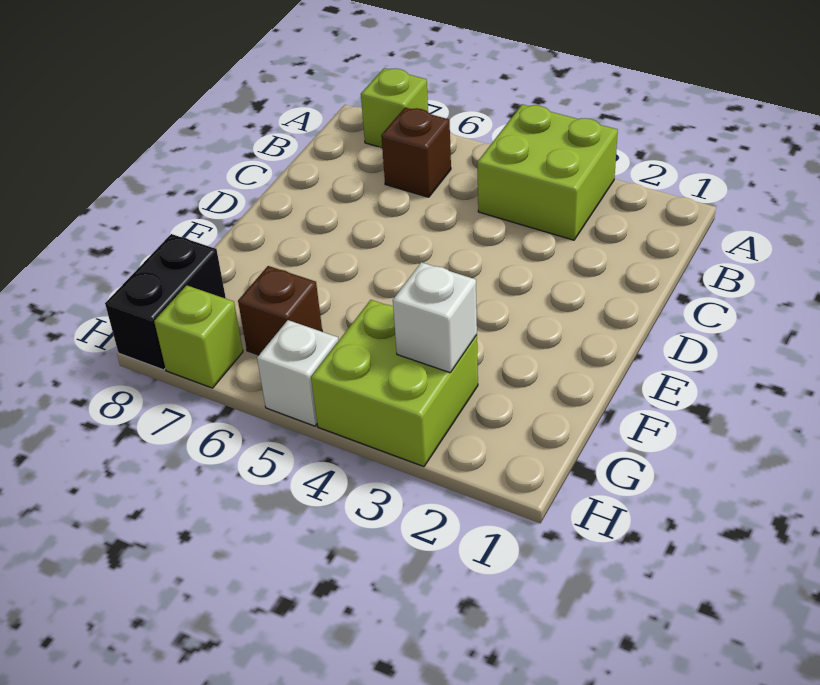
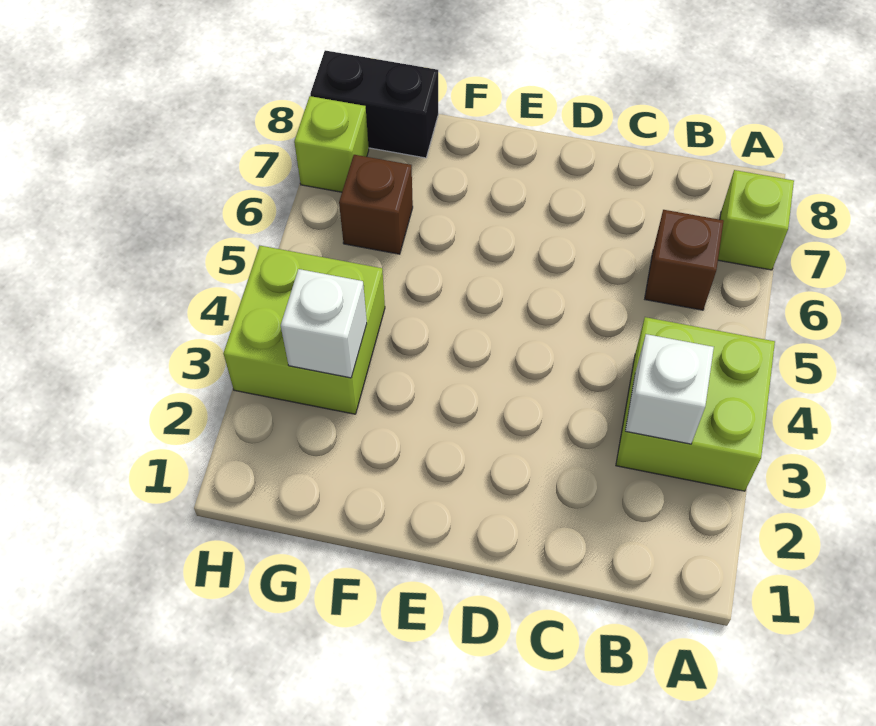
white 1x1 brick [257,320,339,426] -> white 1x1 brick moved to [625,334,714,444]

